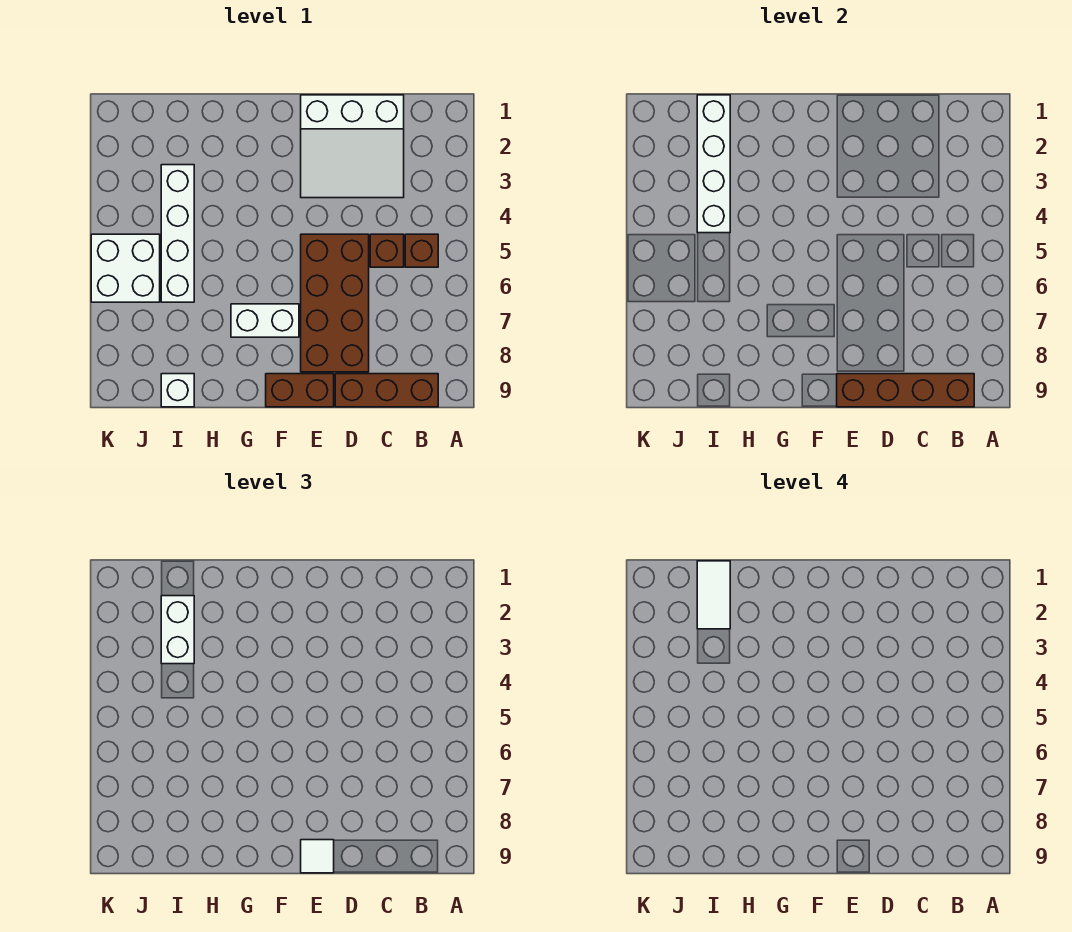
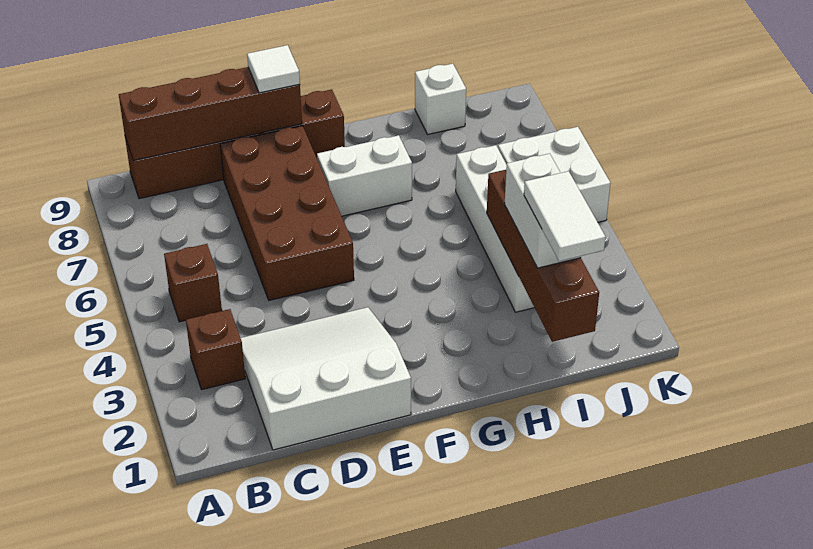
brown 1x1 brick [370,234,404,267] -> brown 1x1 brick moved to [186,309,245,390]
white 1x4 brick [697,95,730,233] -> brown 1x4 brick [487,170,599,342]

